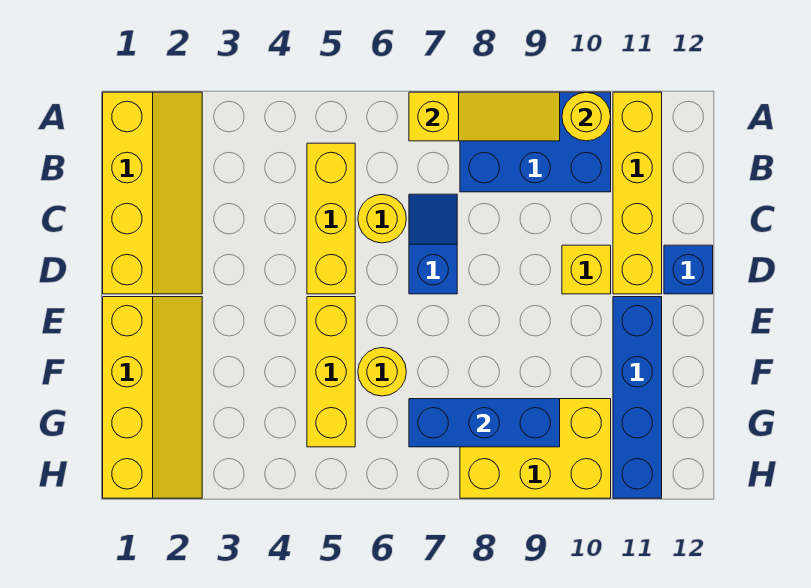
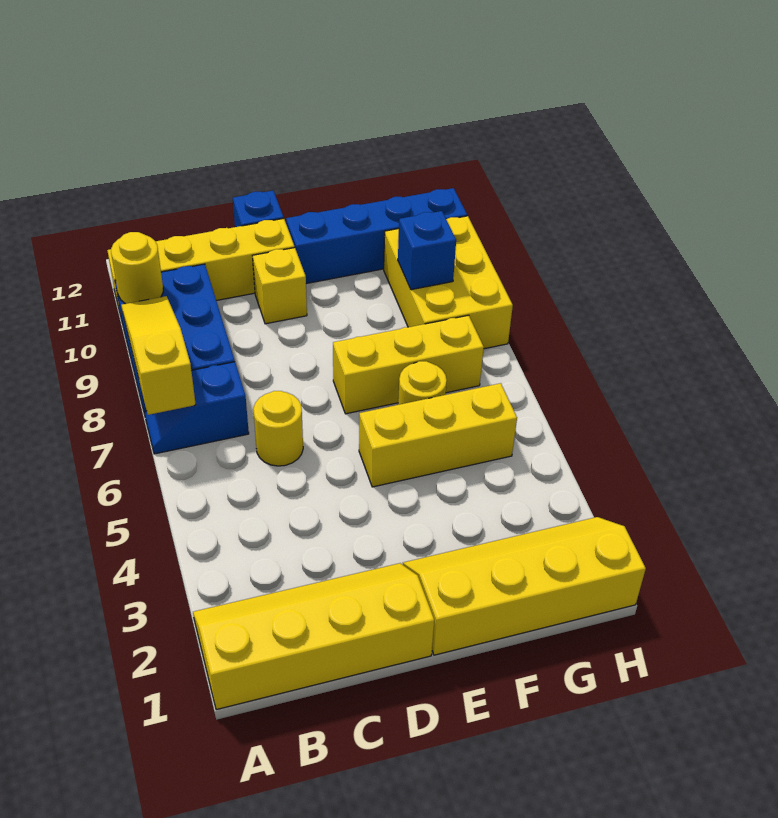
yellow 1x3 brick [307,143,355,294] -> yellow 1x3 brick moved to [333,315,484,414]
blue 1x2 slope [409,194,457,294] -> blue 1x2 slope moved to [145,362,249,454]
blue 1x3 brick [409,399,560,447] -> blue 1x1 brick [398,211,456,290]

